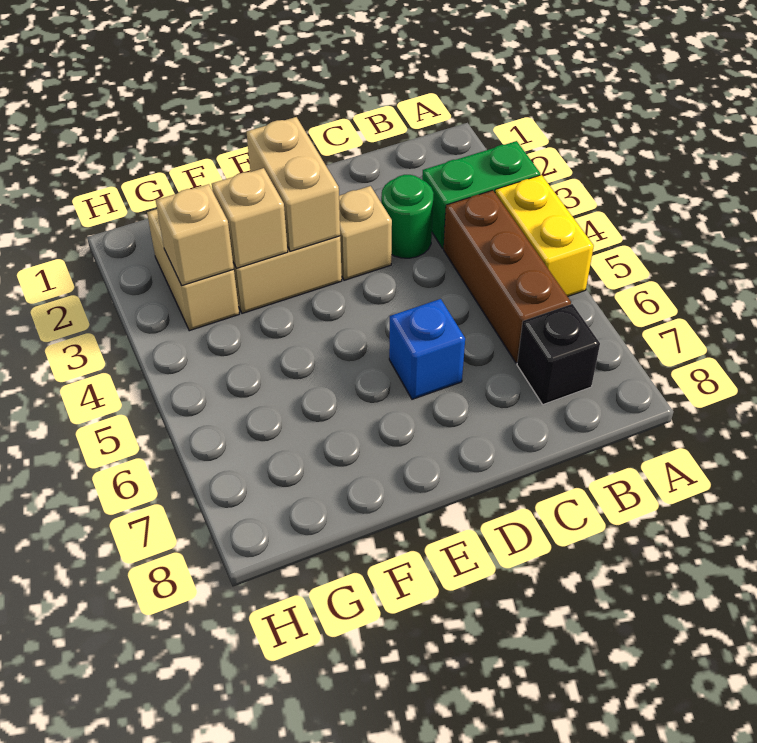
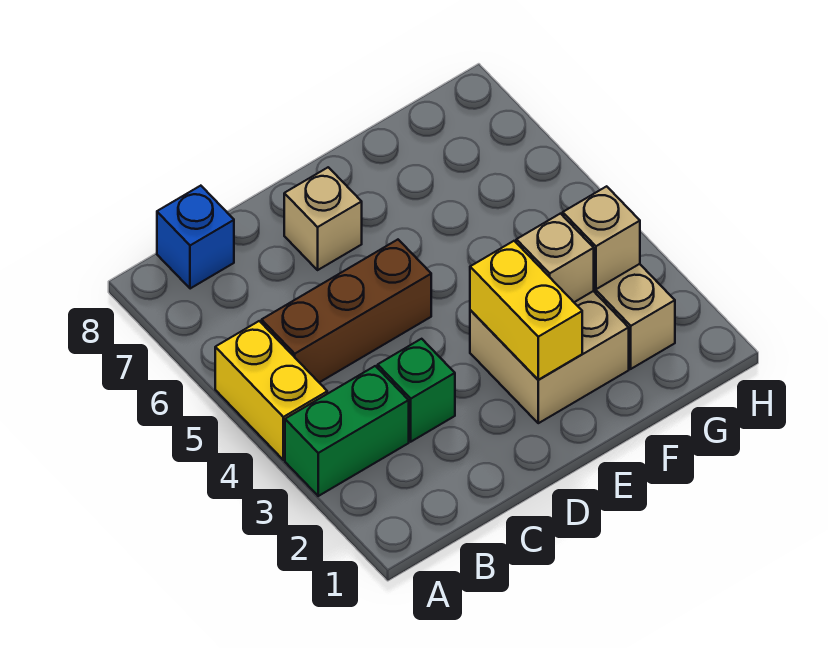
brown 1x3 brick [444,190,571,363] -> brown 1x3 brick turned to [262,240,431,382]
black 1x1 brick [517,304,600,405] -> none
green 1x1 round brick [381,175,433,258] -> green 1x1 brick [378,339,455,442]
tan 1x1 brick [339,186,392,280] -> tan 1x1 brick moved to [284,167,362,270]
blue 1x1 brick [389,299,465,399] -> blue 1x1 brick moved to [157,186,234,289]
tan 1x2 brick [247,117,340,251] -> yellow 1x2 brick [470,241,582,380]

